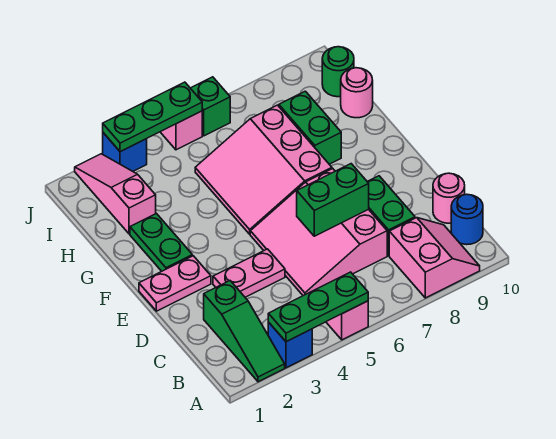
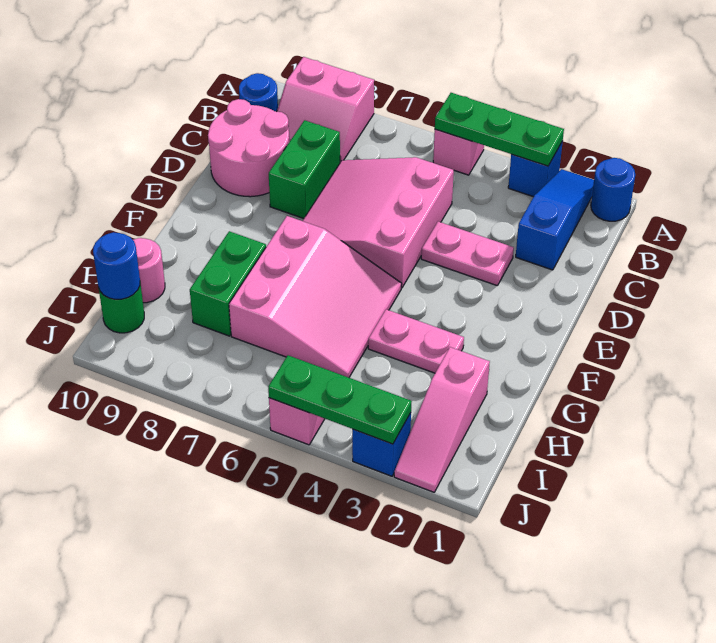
none -> blue 1x1 round brick [591,158,635,221]
green 1x3 slope [204,281,285,382] -> blue 1x3 slope [516,169,594,270]
pink 2x2 slope [389,218,480,298] -> pink 2x2 slope turned to [277,57,374,162]
pink 3x3 slope [250,169,387,296] -> pink 3x3 slope turned to [303,157,454,288]
pink 1x1 round brick [433,173,465,223] -> pink 2x2 round brick [208,99,289,197]
green 1x2 brick [297,164,369,236] -> none
pink 1x2 plate [139,256,211,311] -> pink 1x2 plate moved to [368,309,464,373]
green 1x2 plate [130,214,192,271] -> none
none -> blue 1x1 round brick [93,232,140,299]
green 1x1 brick [191,77,230,136] -> none

